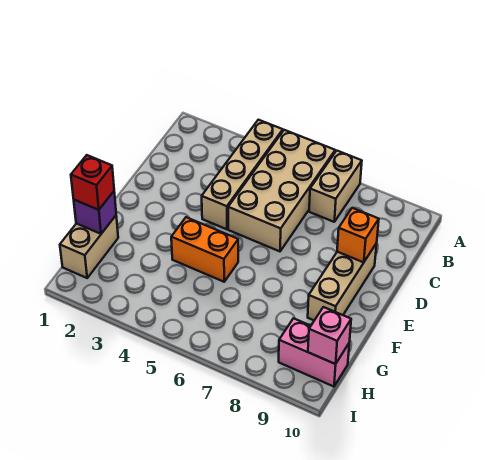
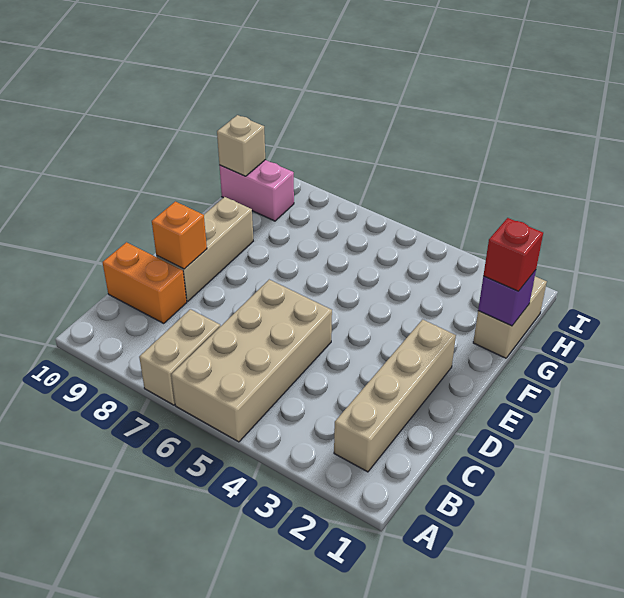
tan 1x4 brick [202,120,283,229] -> tan 1x4 brick moved to [334,320,456,472]
orange 1x2 brick [171,217,238,282] -> orange 1x2 brick moved to [102,242,187,323]
pink 1x1 brick [308,307,351,364] -> tan 1x1 brick [217,115,265,176]

